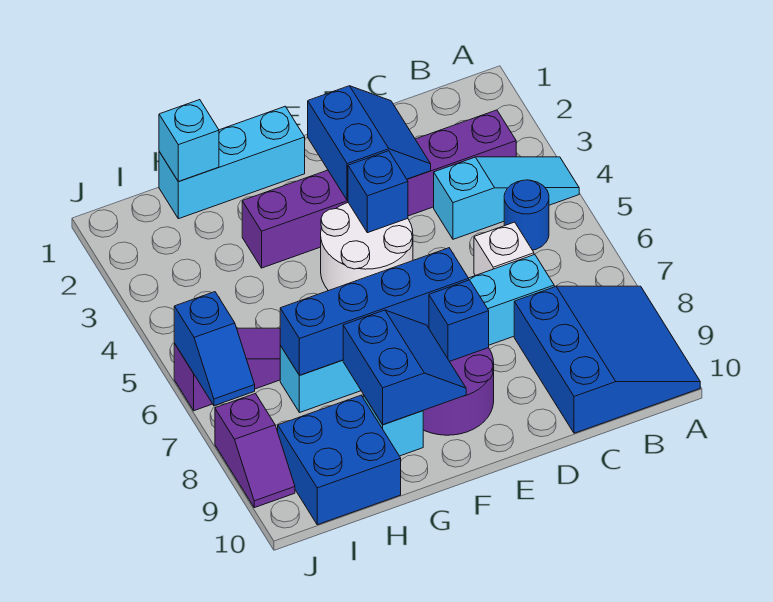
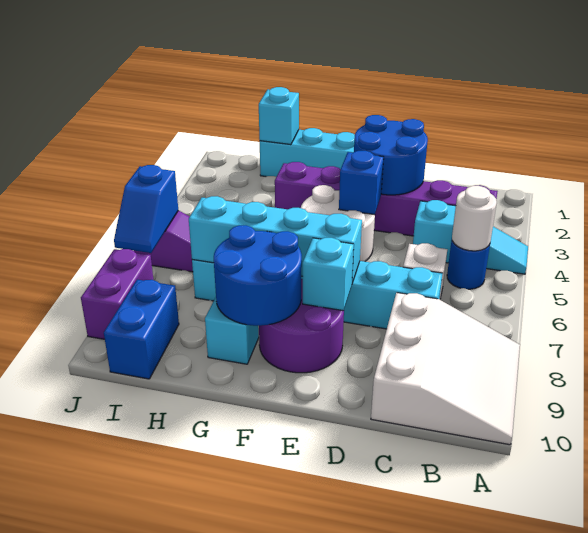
blue 3x3 slope [514,286,700,433] -> white 3x3 slope [371,293,520,445]
none -> white 1x1 round brick [452,186,497,251]
blue 2x2 slope [308,86,431,201] -> blue 2x2 round brick [354,115,428,195]
blue 1x4 brick [280,248,469,375] -> cyan 1x4 brick [189,196,362,283]
blue 1x1 brick [429,280,489,361] -> cyan 1x1 brick [303,238,354,311]
blue 2x2 slope [343,310,466,425] -> blue 2x2 round brick [214,225,302,326]
blue 2x2 brick [278,395,401,525] -> blue 1x2 brick [104,280,179,379]
purple 1x2 slope [215,393,295,508] -> purple 1x2 brick [81,249,153,339]

